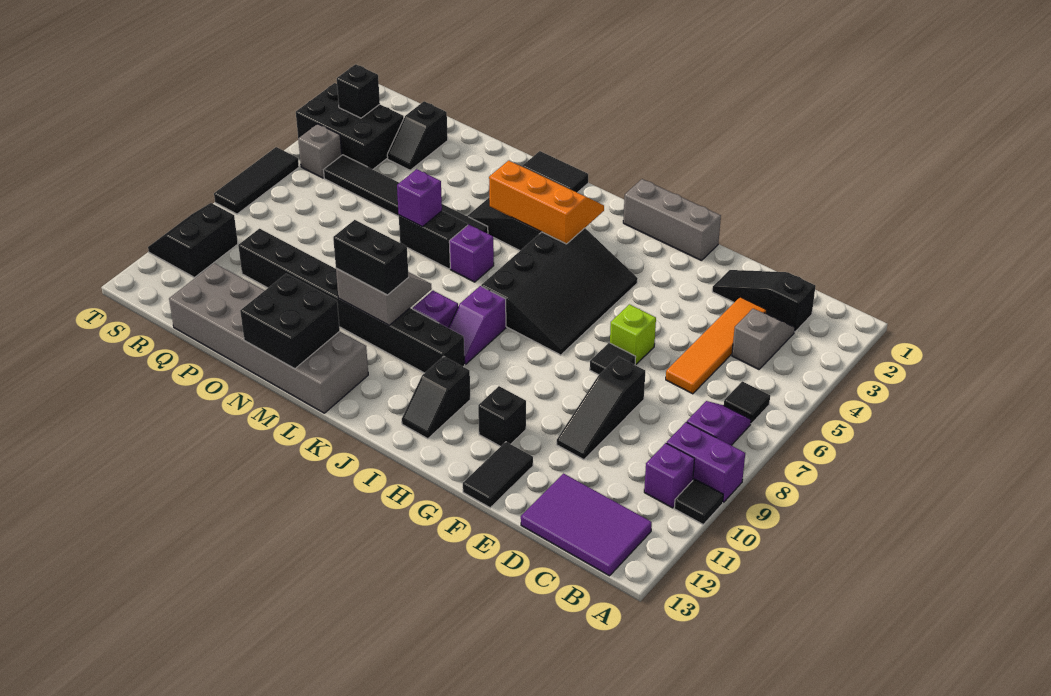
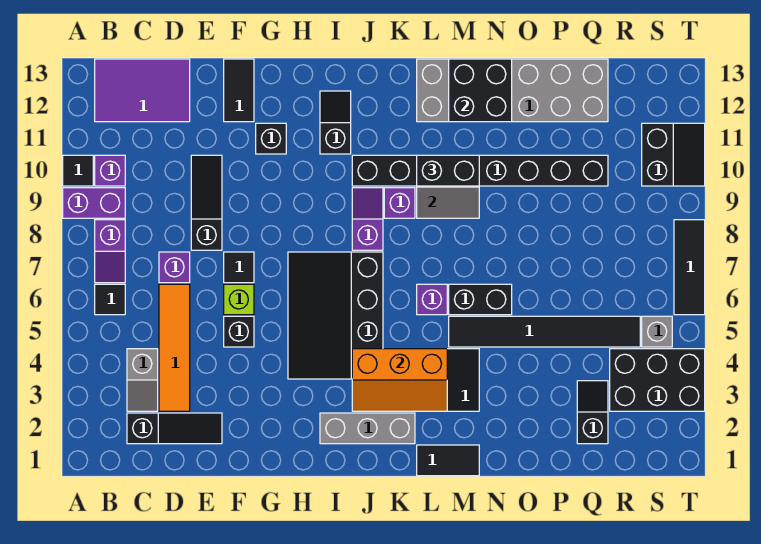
grey 1x3 brick [623,179,721,261] -> grey 1x3 brick moved to [320,413,415,444]
purple 1x1 brick [397,169,442,227] -> purple 1x1 brick moved to [159,252,190,283]
black 1x1 brick [337,64,380,118] -> black 1x1 brick moved to [224,316,254,347]

